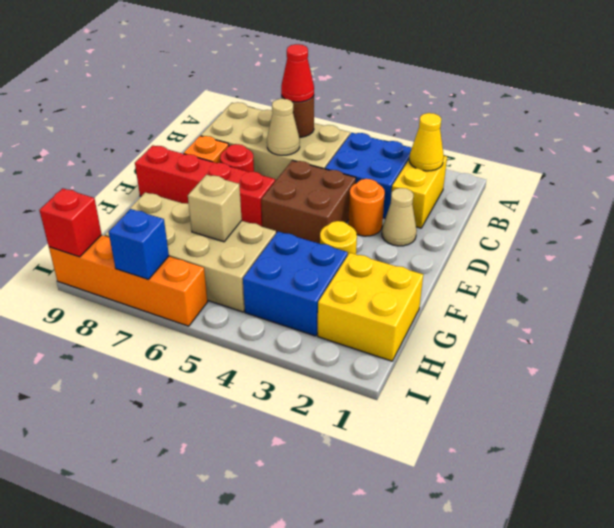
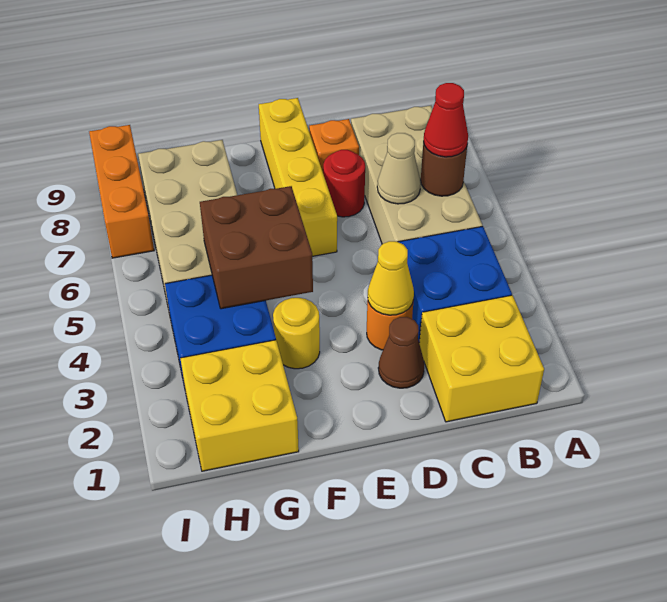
yellow 1x2 brick [391,156,447,228] -> yellow 2x2 brick [419,295,544,422]
yellow 1x1 cone [409,113,444,171] -> yellow 1x1 cone moved to [368,241,414,315]
tan 1x1 cone [382,188,417,246] -> brown 1x1 cone [378,317,424,388]
brown 2x2 brick [261,160,356,244] -> brown 2x2 brick moved to [200,186,313,309]
red 1x4 brick [135,145,275,227] -> yellow 1x4 brick [259,98,337,256]
tan 1x1 brick [188,175,242,242] -> none
orange 1x4 brick [49,235,208,326] -> orange 1x3 brick [89,125,154,258]
blue 1x1 brick [109,209,169,279] -> none
red 1x1 brick [39,188,102,257] -> none

